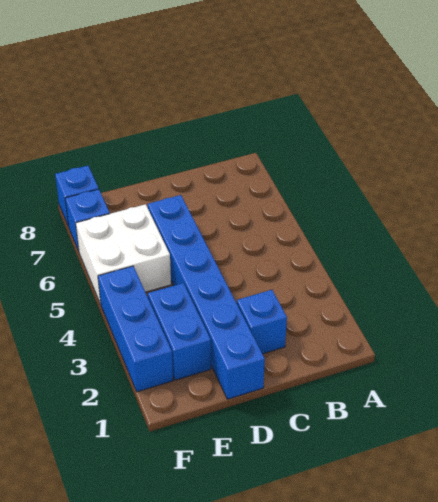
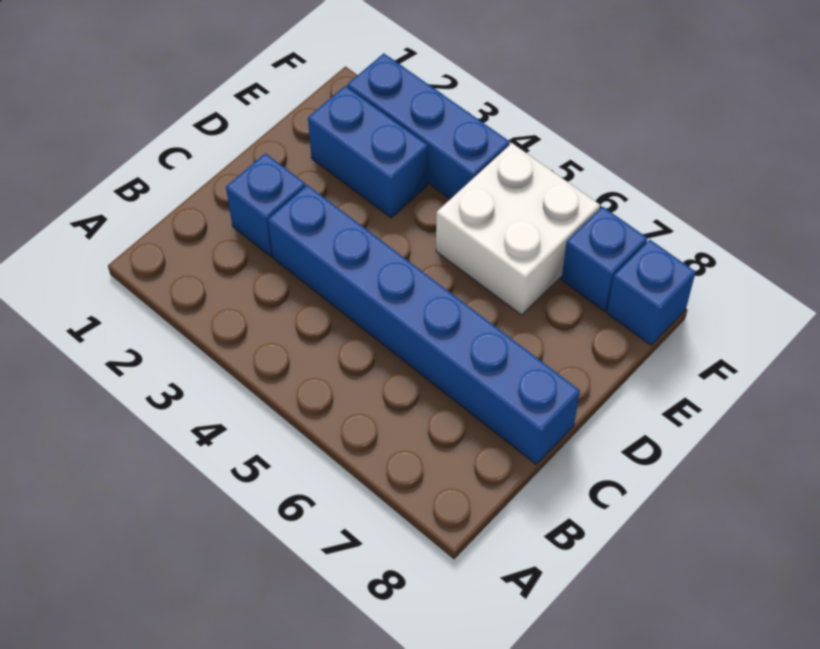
blue 1x6 brick [148,195,265,399] -> blue 1x6 brick moved to [268,185,580,465]

